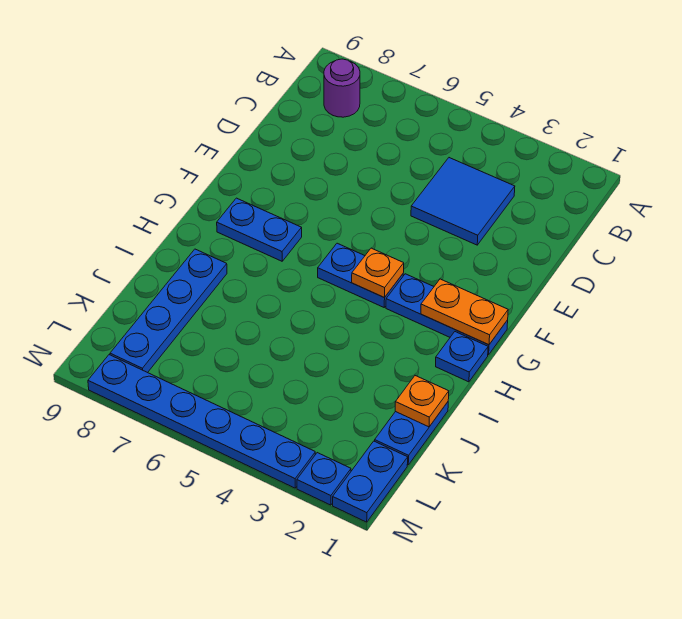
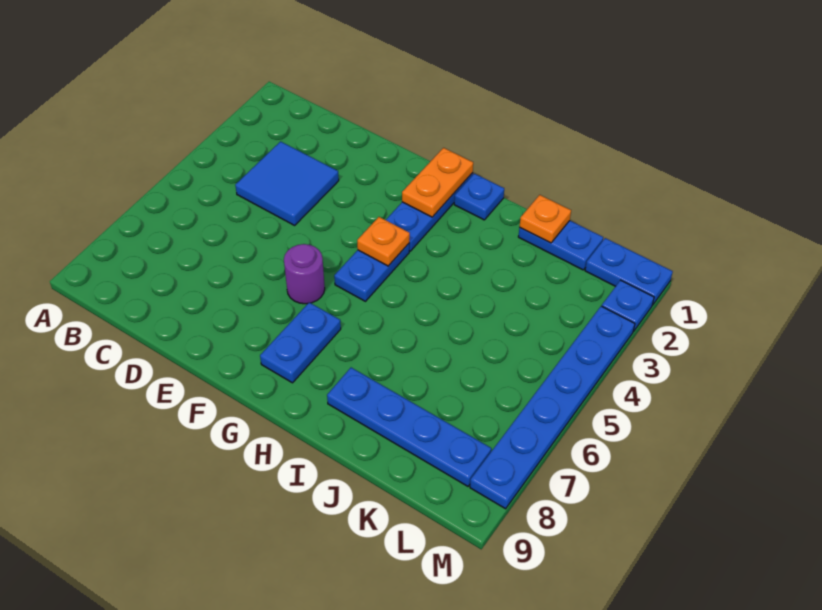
purple 1x1 round brick [324,59,360,117] -> purple 1x1 round brick moved to [284,244,325,304]

